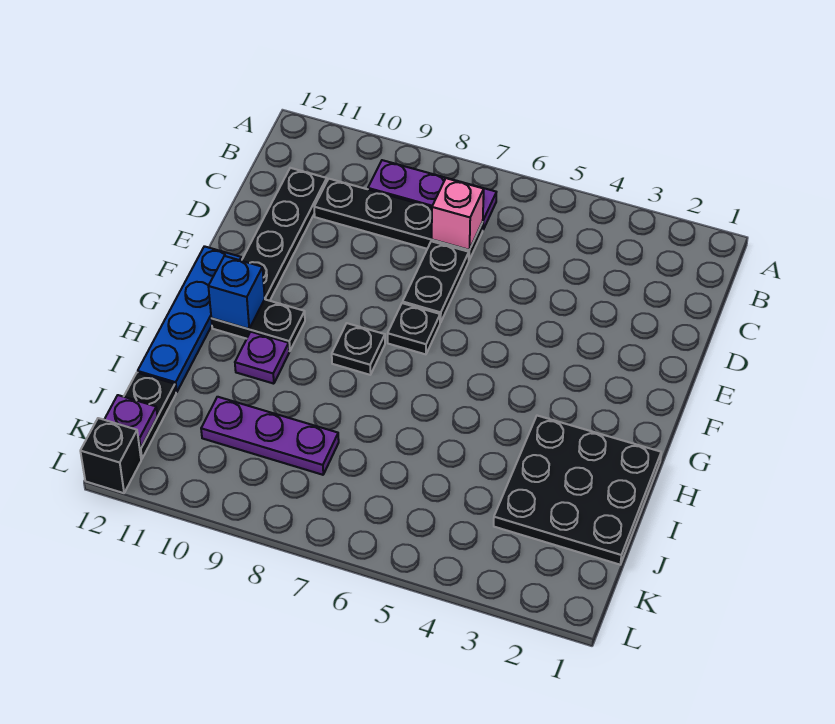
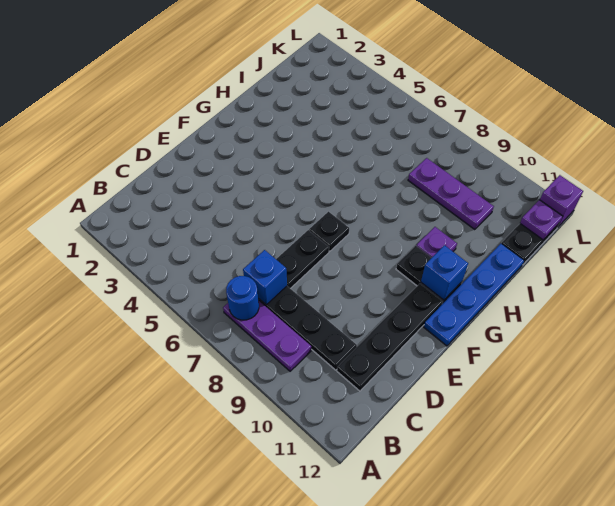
none -> blue 1x1 round brick [226,276,259,320]
pink 1x1 brick [432,178,484,250] -> blue 1x1 brick [243,250,287,305]
black 1x1 plate [332,323,385,375] -> none
black 3x3 plate [494,416,661,565] -> none
black 1x1 brick [80,418,141,493] -> purple 1x1 brick [540,175,583,227]

